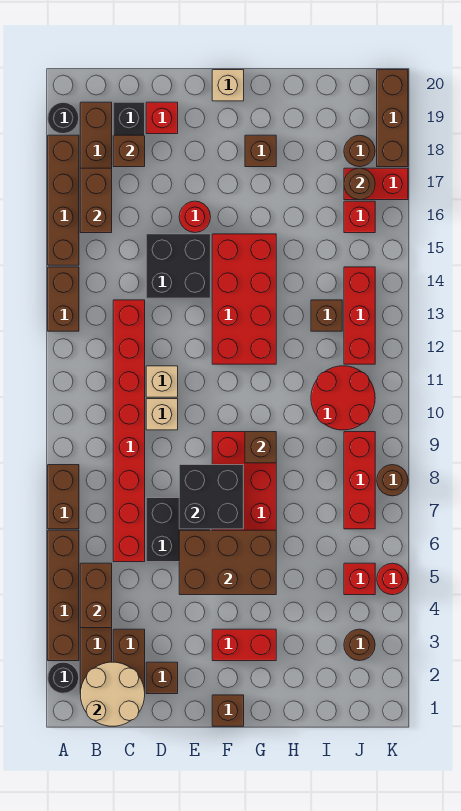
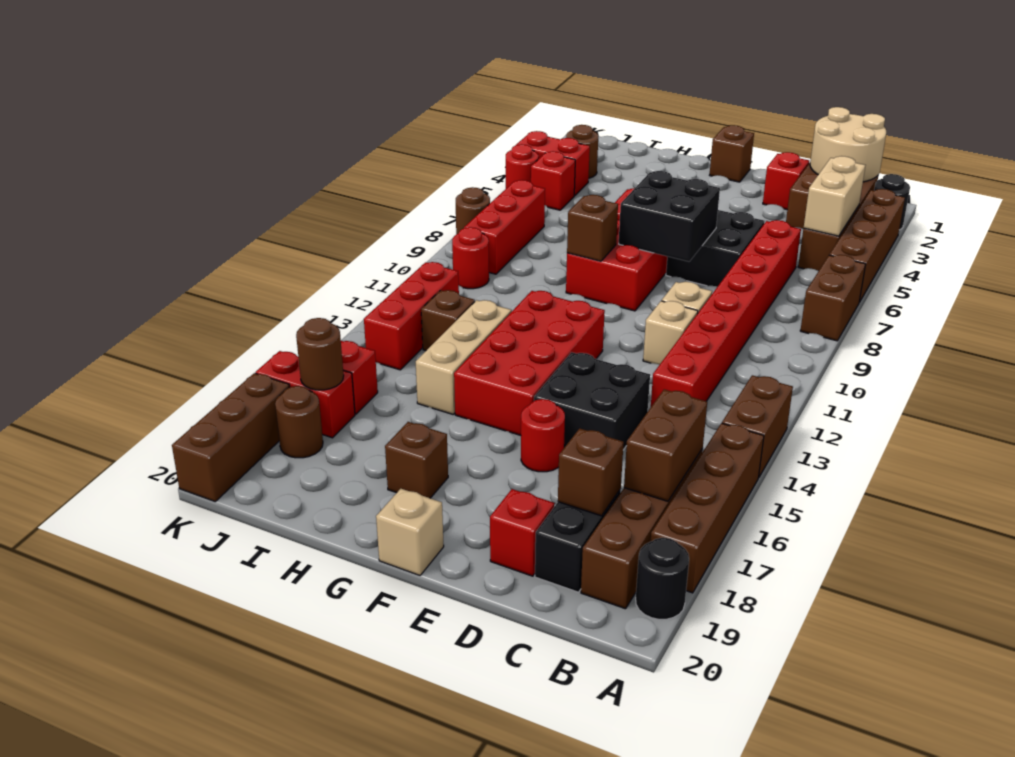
brown 1x2 brick [80,563,112,628] -> tan 1x2 brick [804,156,865,236]
brown 1x1 brick [146,662,178,694] -> red 1x1 brick [763,152,809,210]
brown 2x3 brick [179,530,276,595] -> none
red 1x2 brick [212,629,276,661] -> red 1x2 brick moved to [516,131,590,196]
none -> tan 1x3 brick [416,300,512,414]
red 2x2 round brick [311,366,375,430] -> red 1x1 round brick [452,227,489,289]

